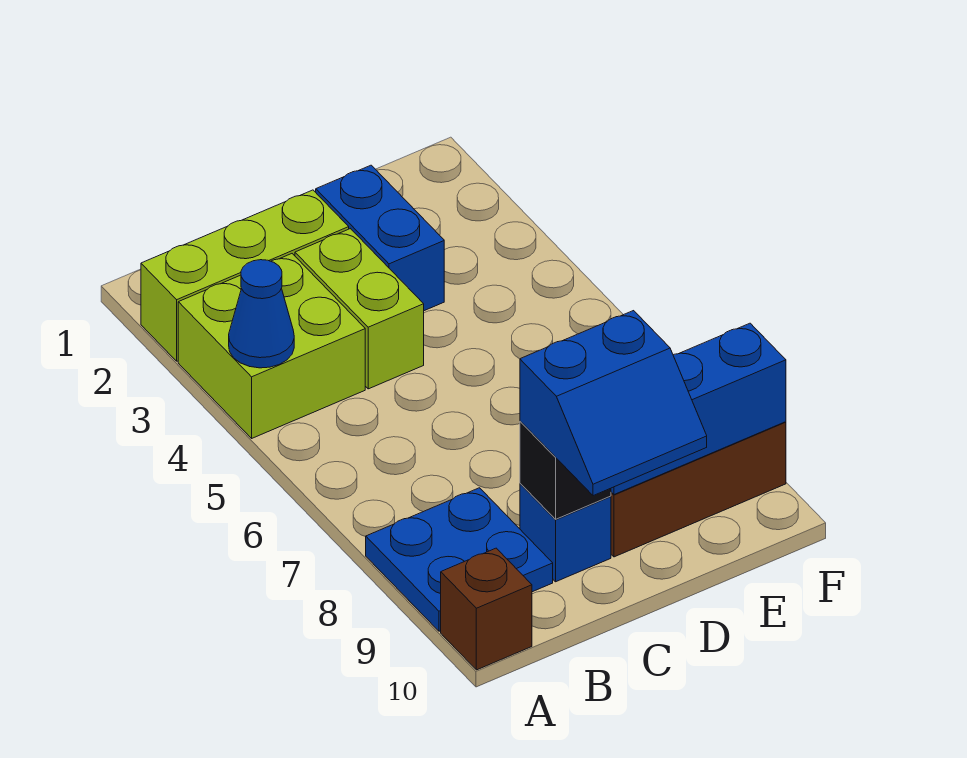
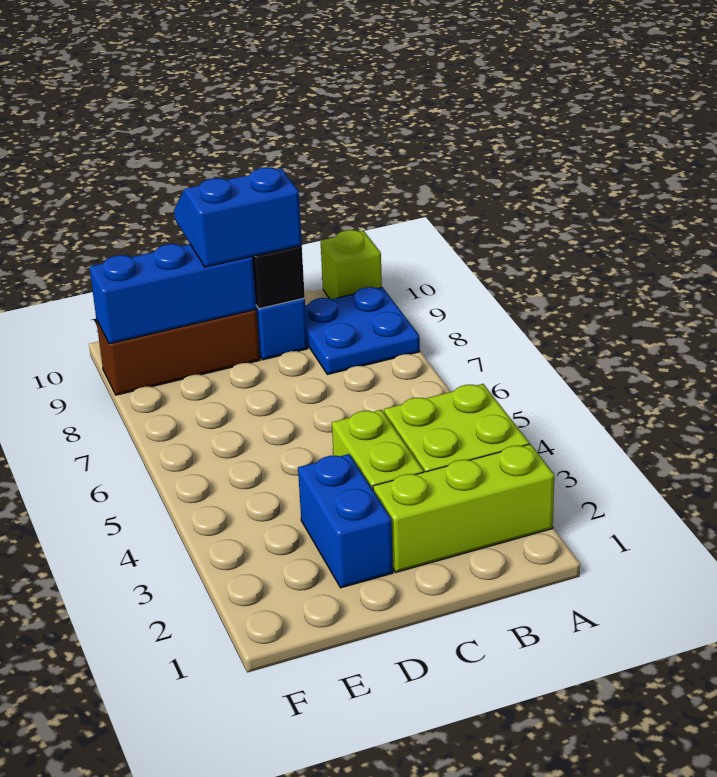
blue 1x1 cone [229,260,294,368] -> none
brown 1x1 brick [441,548,532,670] -> lime 1x1 brick [321,230,382,299]

